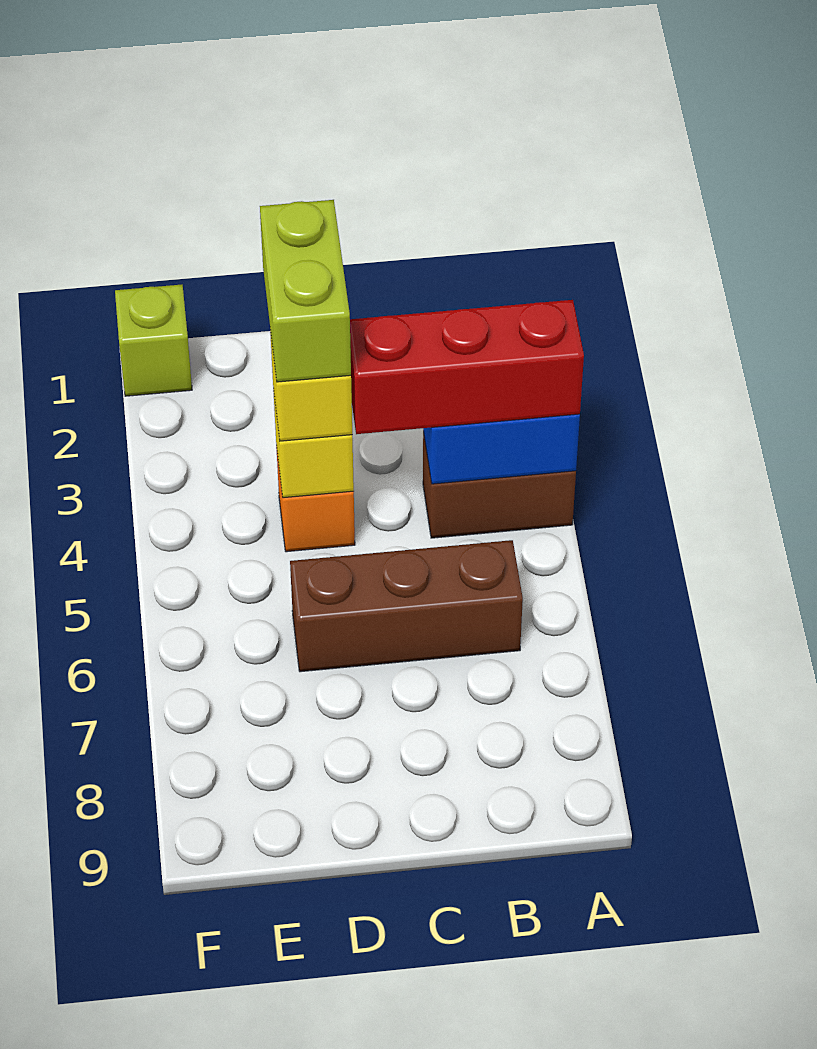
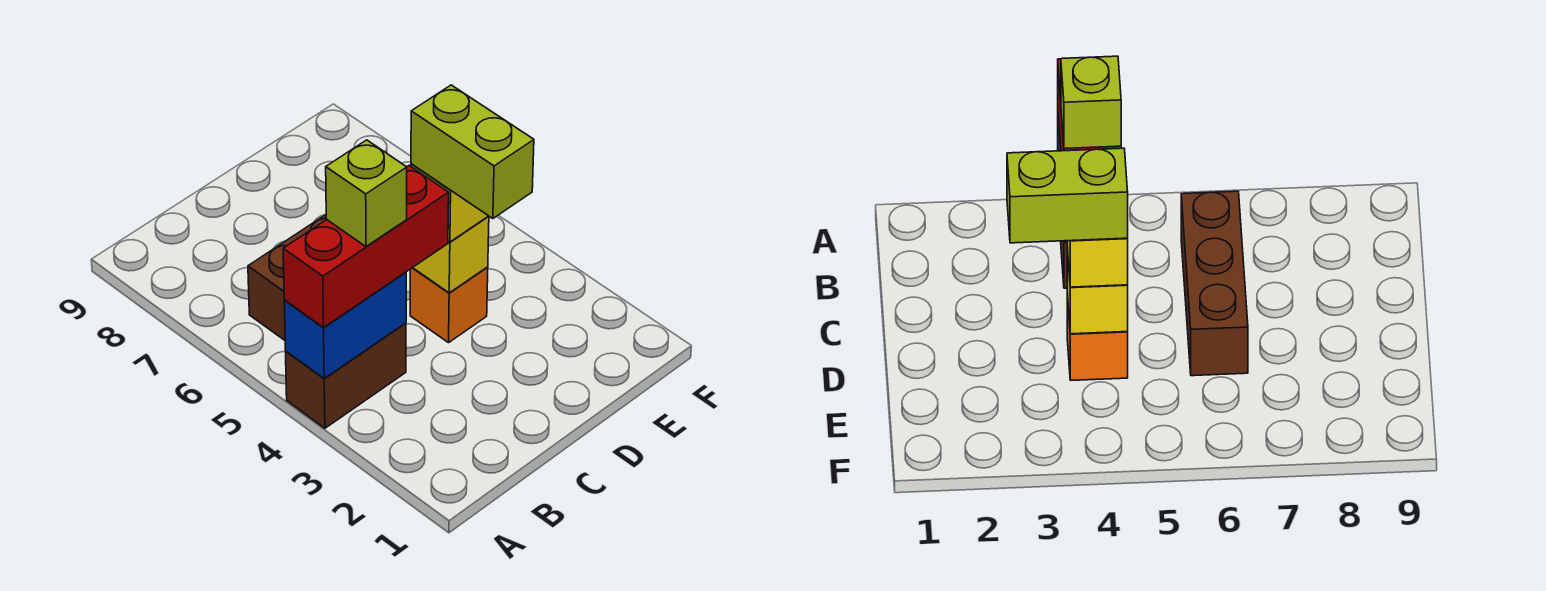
lime 1x1 brick [115,285,192,396] -> lime 1x1 brick moved to [326,140,407,247]

